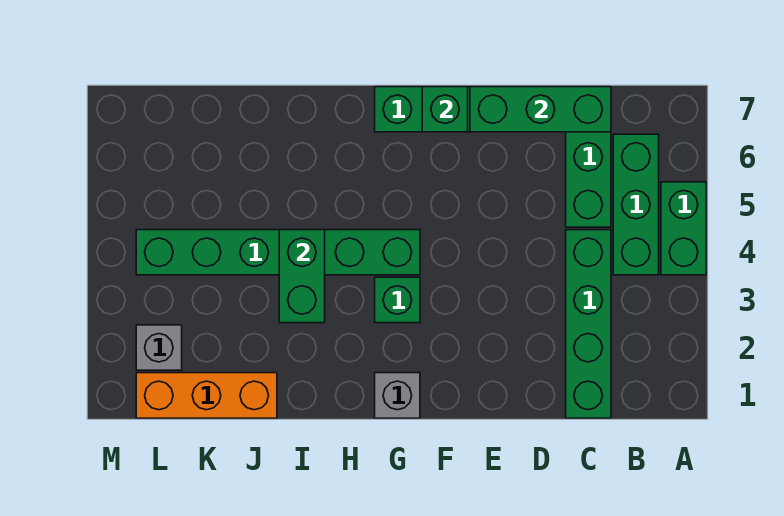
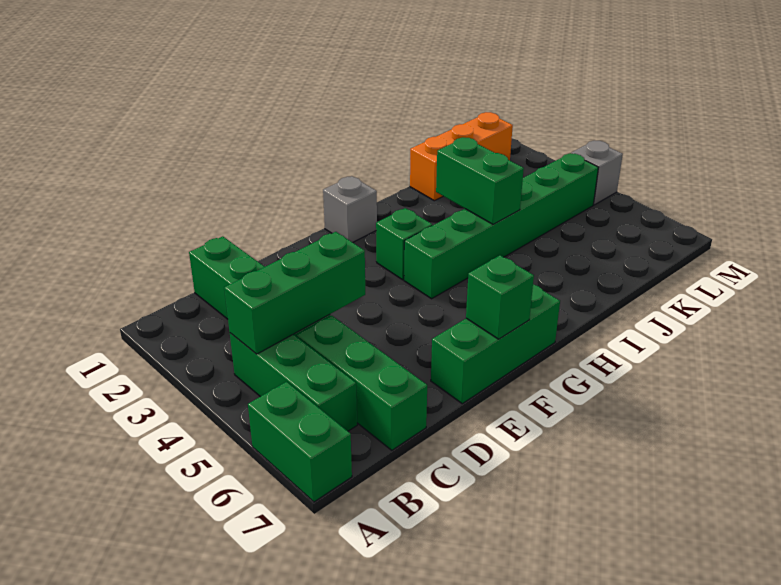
green 1x2 brick [661,182,706,275] -> green 1x2 brick moved to [248,382,352,502]
green 1x3 brick [470,87,611,132] -> green 1x3 brick moved to [224,232,365,354]
grey 1x1 brick [136,325,182,370] -> grey 1x1 brick moved to [571,141,623,205]

